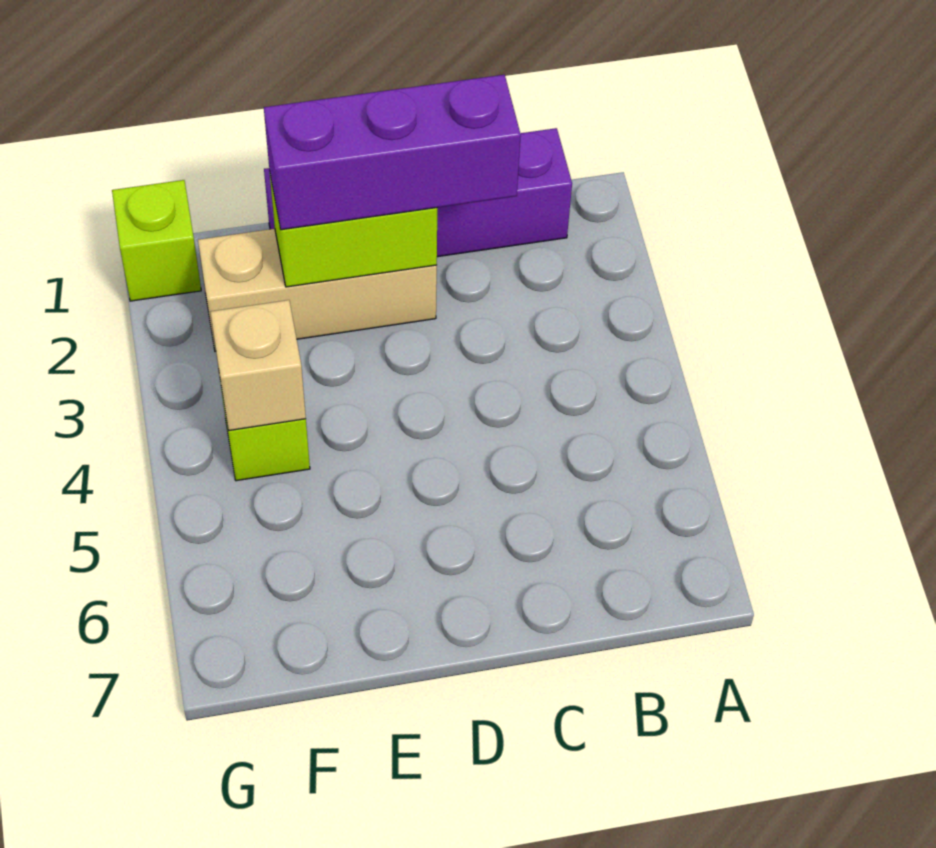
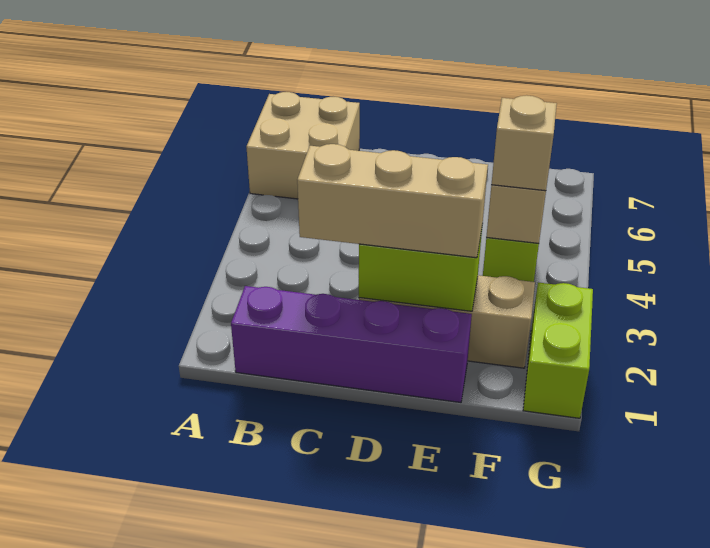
none -> tan 2x2 brick [246,92,360,199]
purple 1x3 brick [264,75,521,230] -> tan 1x3 brick [297,144,488,258]
none -> tan 1x1 brick [491,95,557,191]
lime 1x1 brick [112,180,201,301] -> lime 1x2 brick [523,282,593,418]

